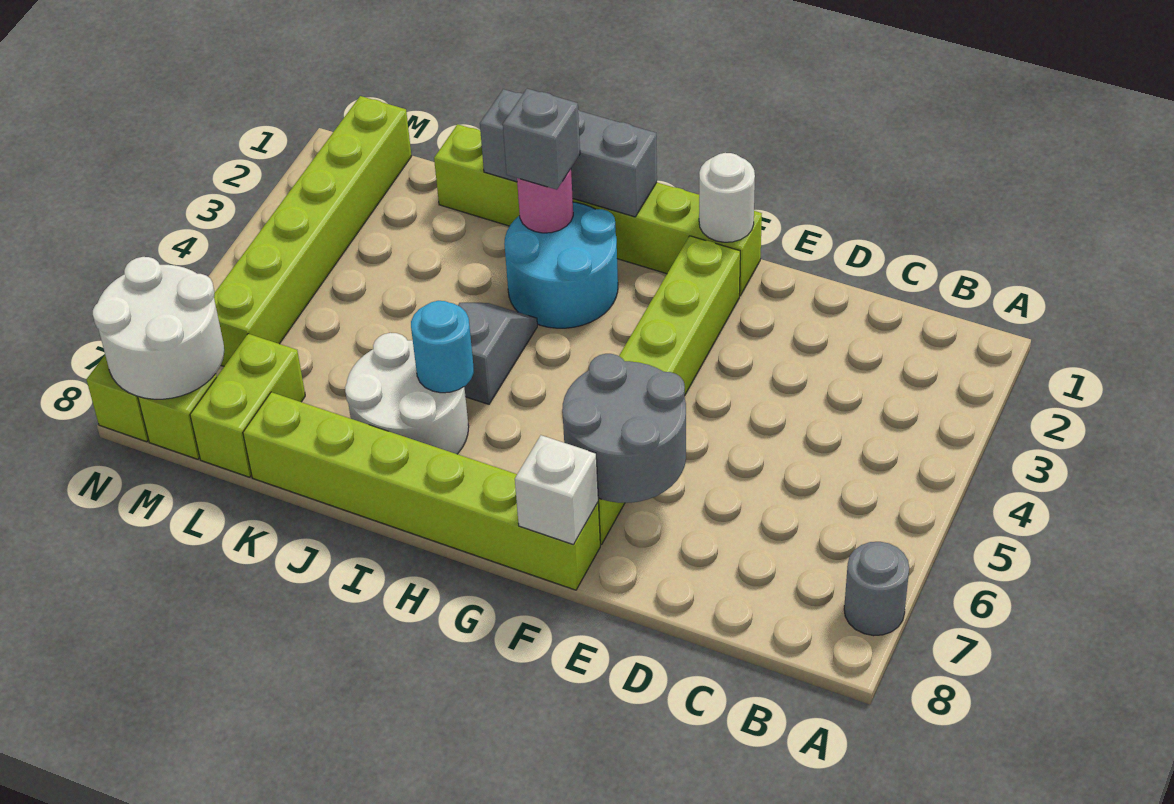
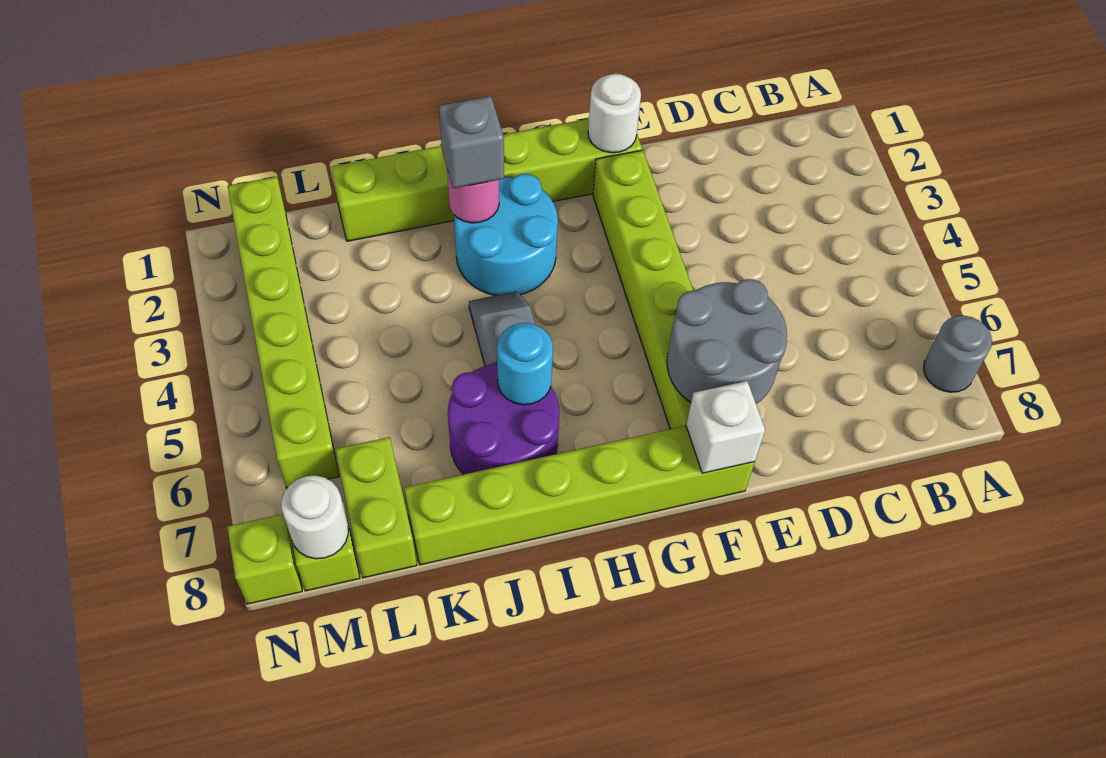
grey 1x3 brick [480,89,657,217] -> none
white 2x2 round brick [345,333,469,454] -> purple 2x2 round brick [448,364,559,475]
white 2x2 round brick [93,257,224,399] -> white 1x1 round brick [281,475,348,559]

